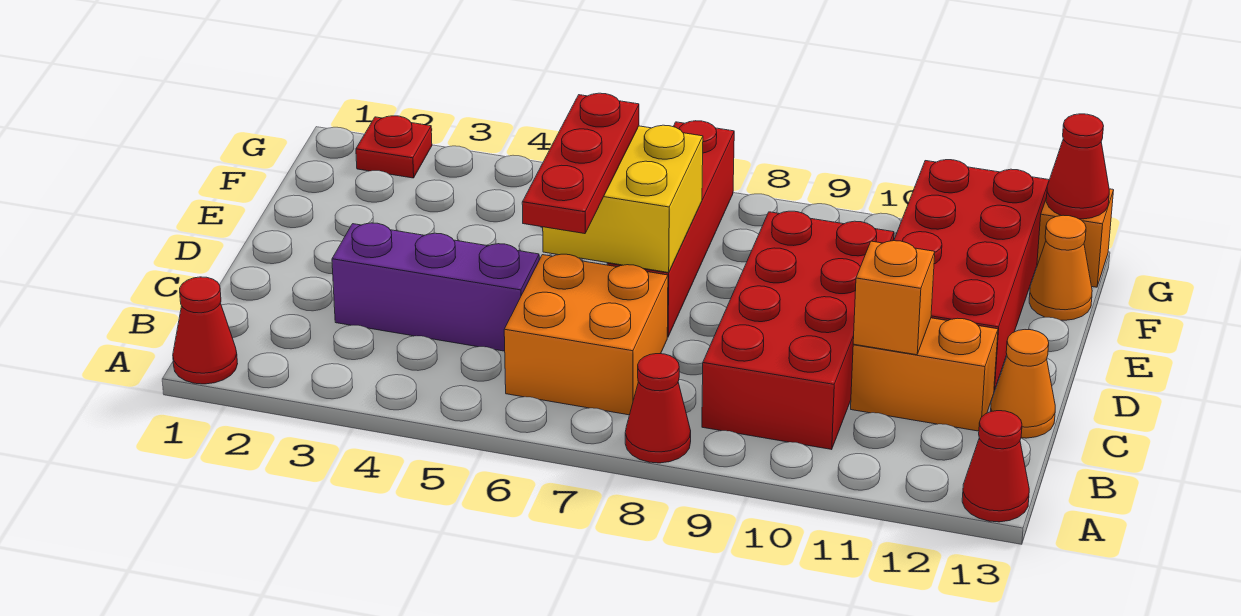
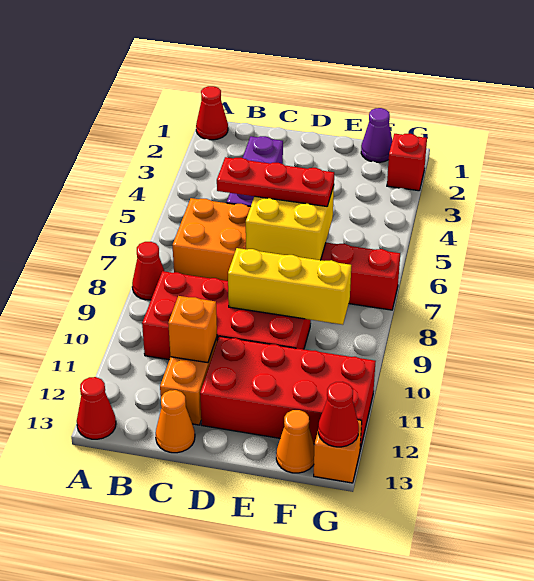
none -> yellow 1x3 brick [228,248,351,325]
none -> purple 1x1 cone [361,108,392,162]
red 1x1 plate [356,116,432,178] -> red 1x1 brick [387,134,427,191]

